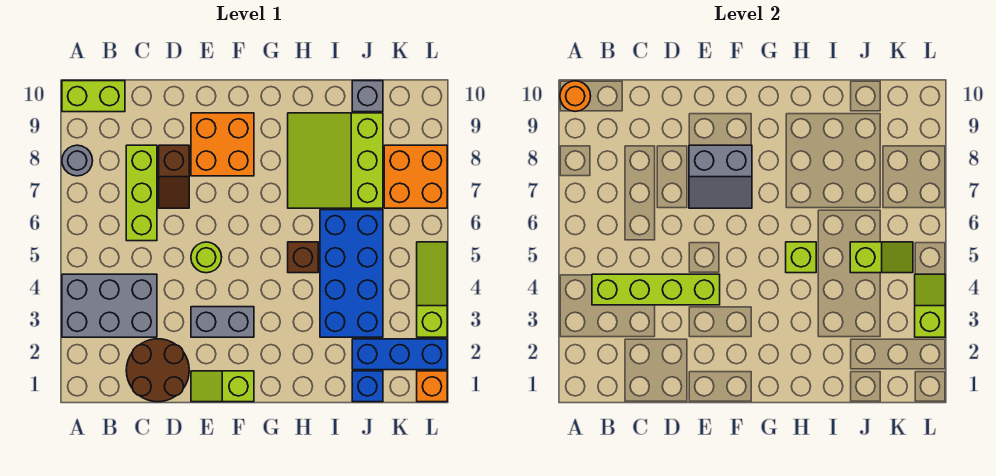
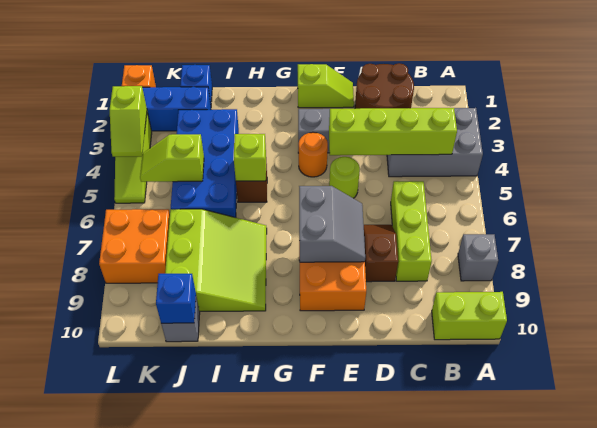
grey 1x1 round brick [62,145,93,176] -> grey 1x1 brick [458,234,498,281]
orange 1x1 round brick [560,81,591,111] -> orange 1x1 round brick moved to [299,133,328,177]
grey 2x2 slope [689,145,752,208] -> grey 2x2 slope turned to [299,186,365,262]
none -> blue 1x1 brick [156,274,196,323]

